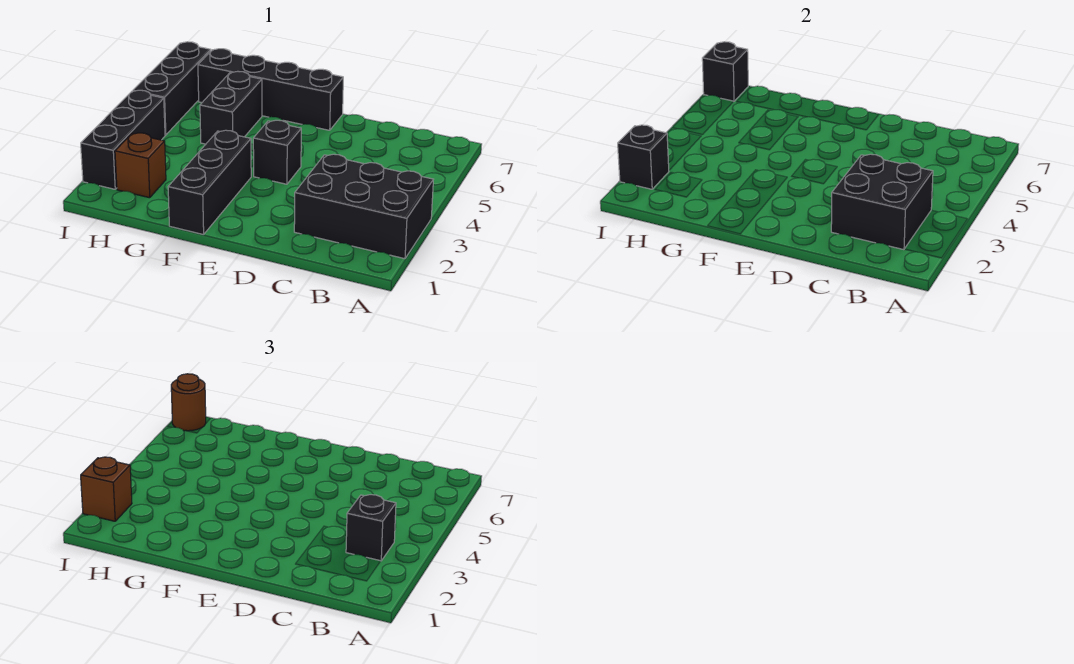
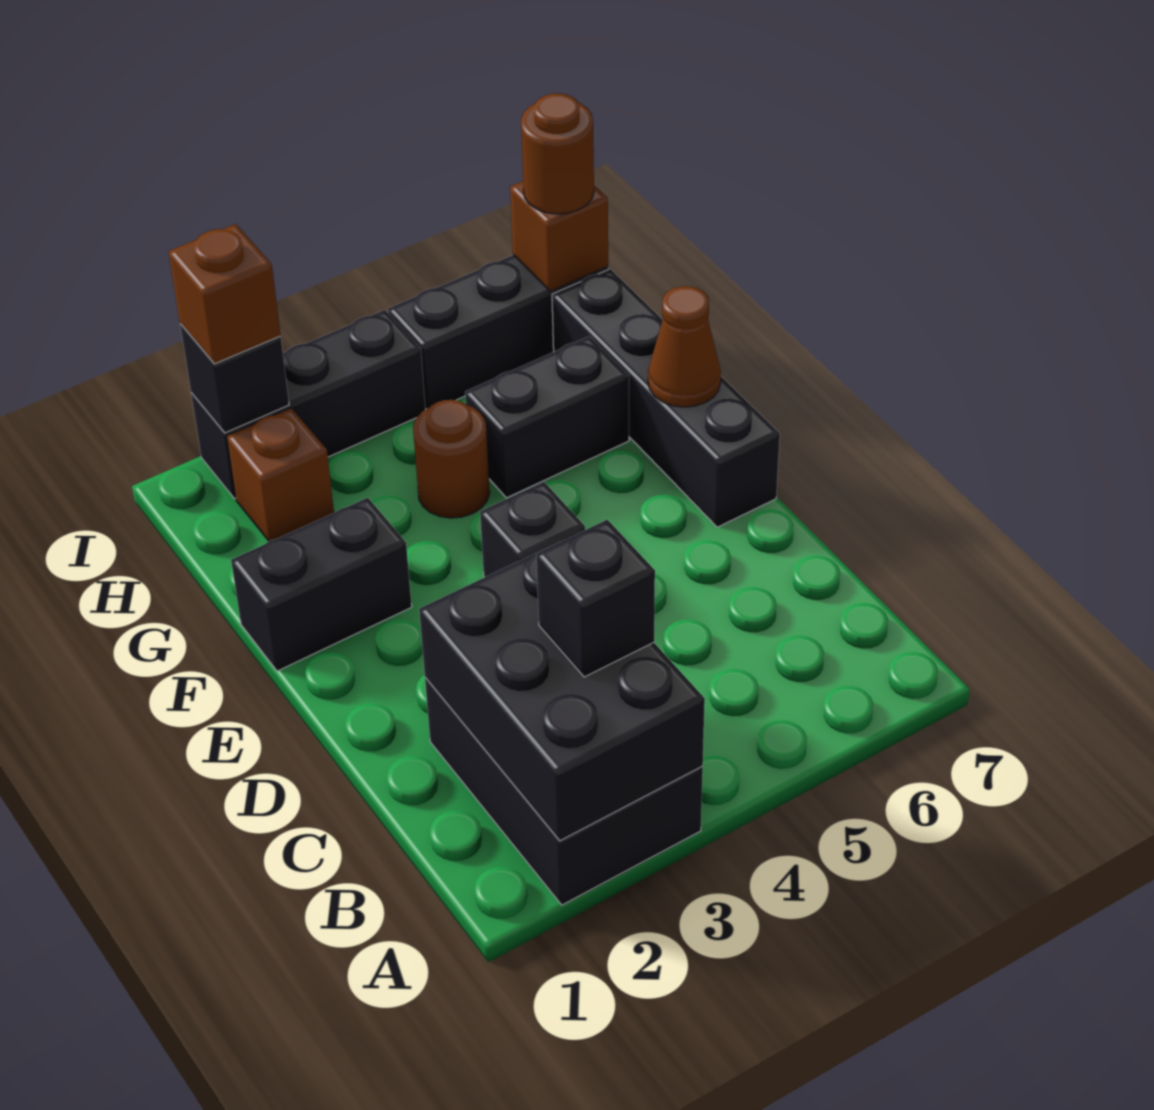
black 2x2 brick [831,154,933,250] -> black 2x3 brick [419,541,705,841]
black 1x3 brick [168,130,251,235] -> black 1x2 brick [231,498,412,671]
none -> brown 1x1 cone [648,286,721,407]
none -> brown 1x1 round brick [413,400,490,518]
black 1x1 brick [702,42,748,101] -> brown 1x1 brick [510,181,608,292]

